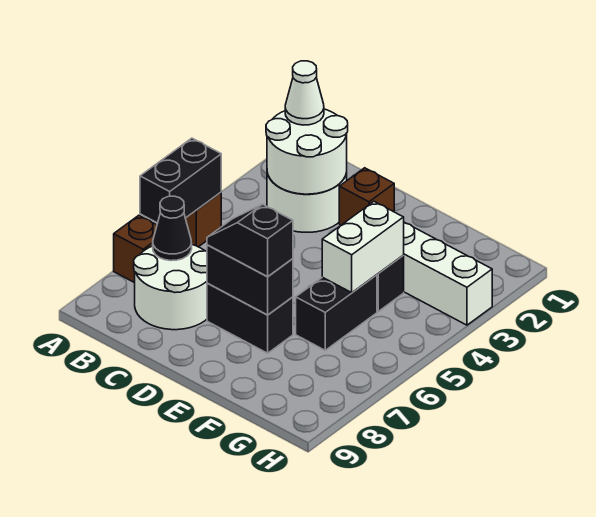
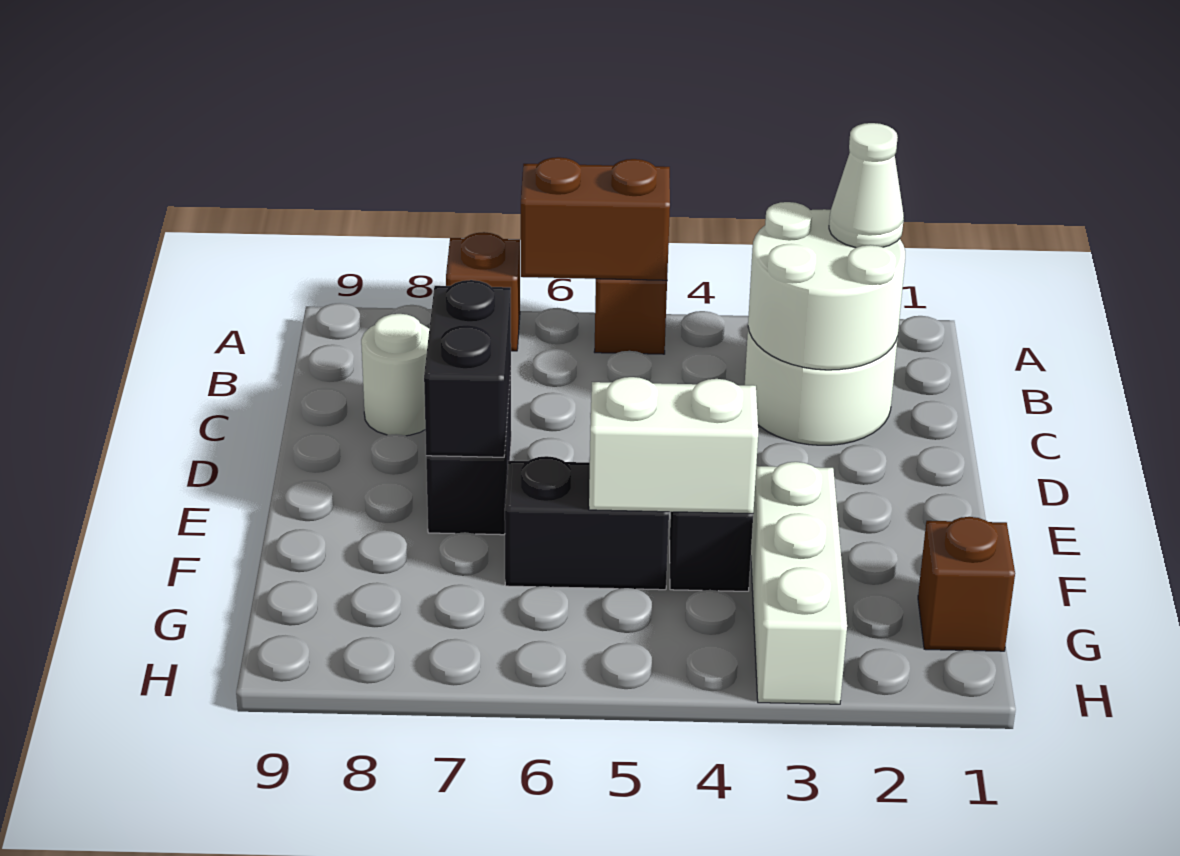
black 1x2 brick [140,138,221,223] -> brown 1x2 brick [521,157,670,280]
white 2x2 round brick [134,245,207,330] -> white 1x1 round brick [361,314,429,436]
black 1x1 cone [153,196,192,261] -> none
brown 1x1 brick [339,168,394,225] -> brown 1x1 brick moved to [918,517,1015,651]
black 1x2 slope [207,204,293,277] -> none

